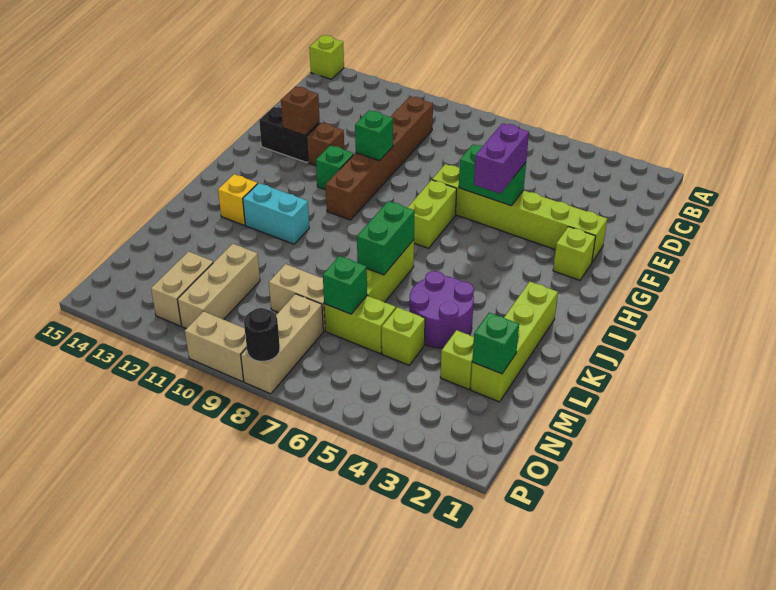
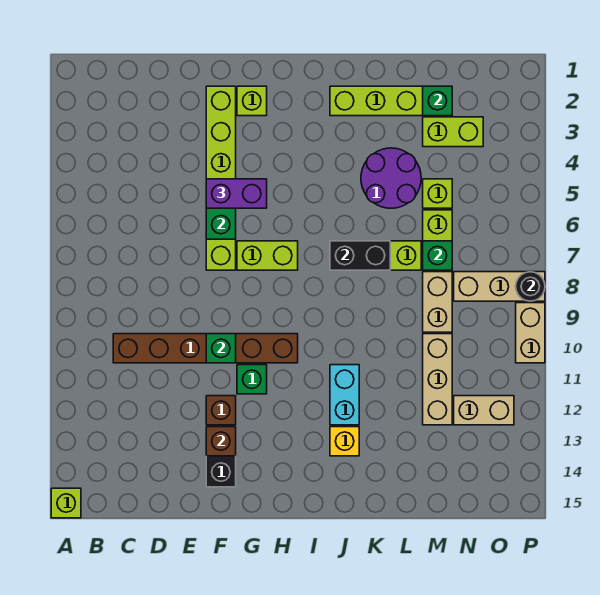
green 1x2 brick [357,201,415,275] -> black 1x2 brick [330,241,390,270]
lime 1x1 brick [440,330,474,389] -> lime 1x2 brick [423,117,483,147]
tan 1x3 brick [177,244,260,329] -> tan 1x3 brick turned to [423,334,452,425]

